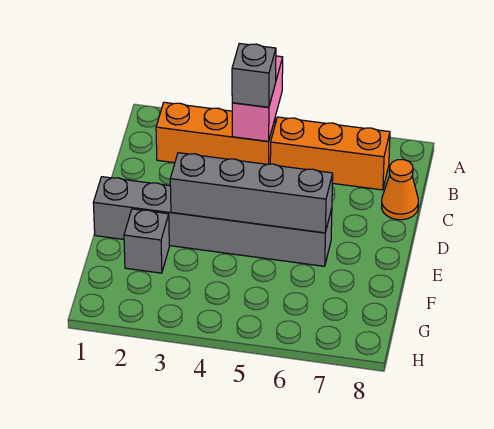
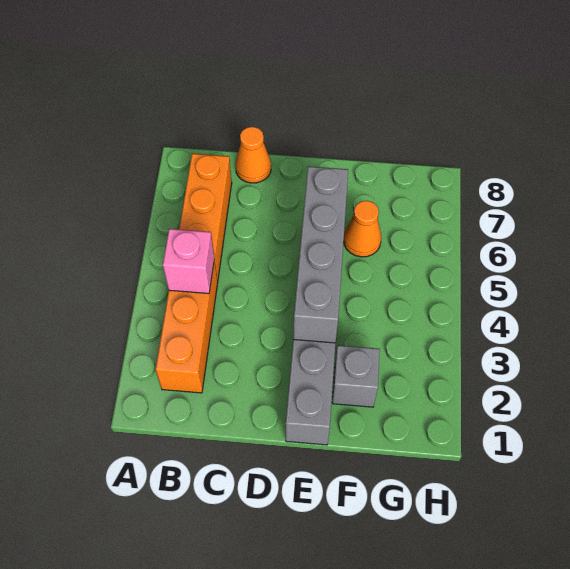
pink 1x2 brick [232,56,283,141] -> pink 1x1 brick [163,229,214,294]
grey 1x1 brick [232,43,276,107] -> none
none -> orange 1x1 cone [344,201,381,257]

